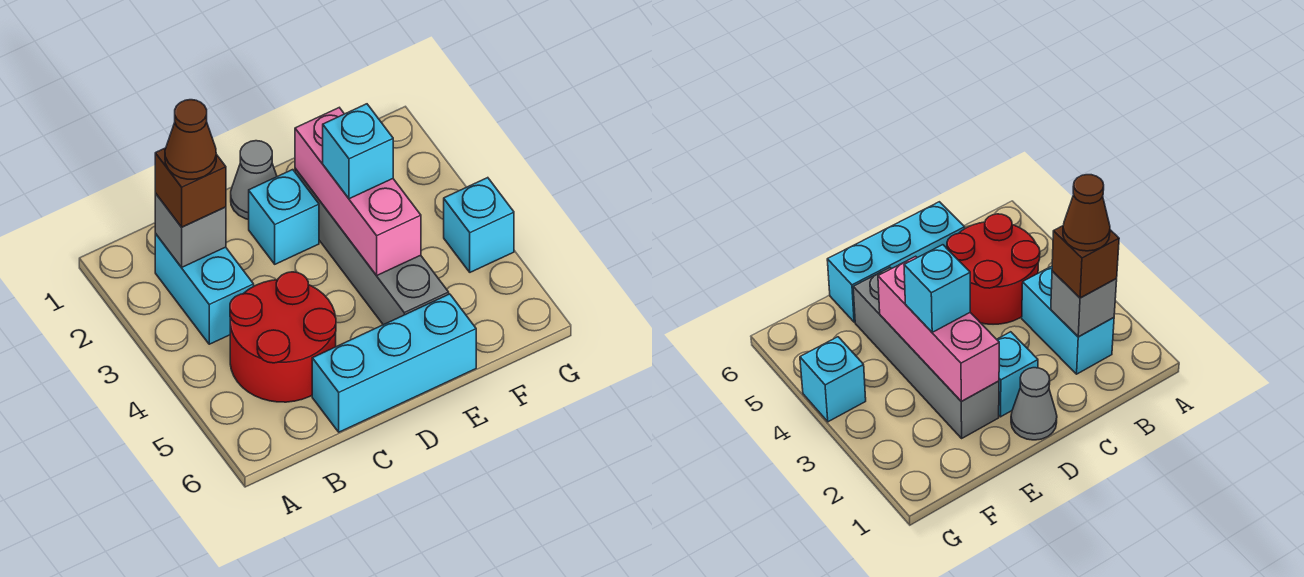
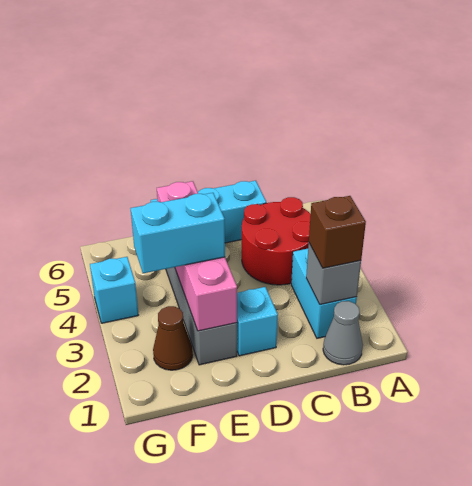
brown 1x1 cone [165,100,216,179] -> brown 1x1 cone moved to [153,306,193,370]
grey 1x1 cone [231,141,277,219] -> grey 1x1 cone moved to [323,301,363,365]
pink 1x3 brick [295,108,421,276] -> pink 1x4 brick [157,181,237,331]
cyan 1x1 brick [323,104,393,199] -> cyan 1x2 brick [130,193,225,273]

